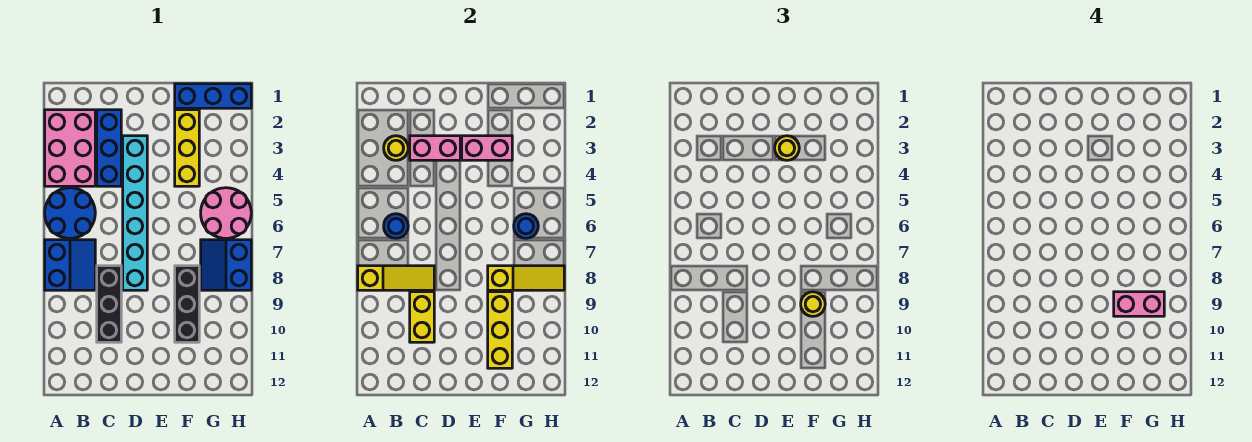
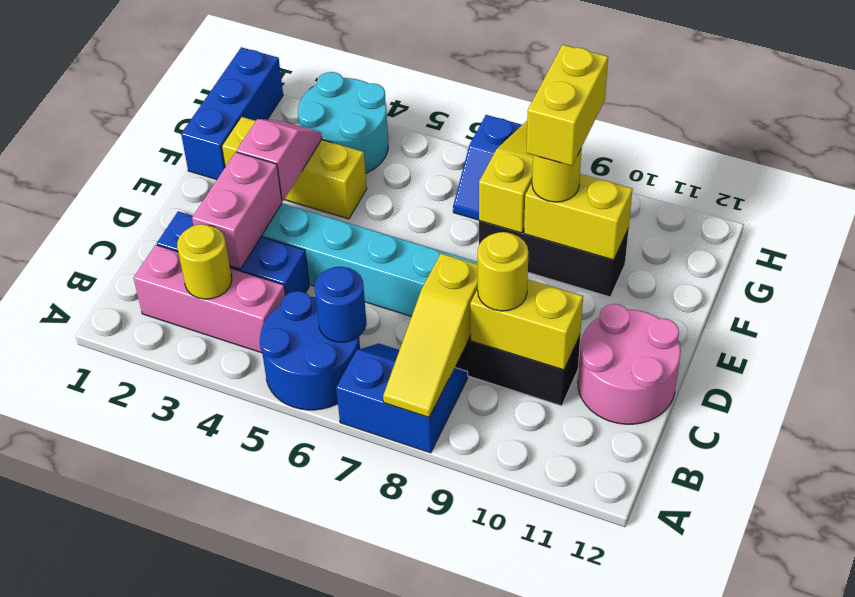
pink 2x3 brick [45,110,95,186] -> pink 1x3 brick [134,245,285,353]
yellow 1x3 slope [358,266,434,290] -> yellow 1x3 slope turned to [383,253,478,417]
pink 1x2 brick [462,136,512,160] -> pink 1x2 slope [237,119,322,201]
yellow 1x1 round brick [775,136,799,160] -> yellow 1x1 round brick moved to [478,232,528,311]
yellow 1x3 brick [488,292,512,368] -> yellow 1x2 brick [524,174,632,260]
pink 1x2 brick [1114,292,1164,316] -> yellow 1x2 brick [526,45,608,166]
none -> cyan 2x2 round brick [298,72,388,174]
pink 2x2 round brick [201,188,251,238] -> pink 2x2 round brick moved to [578,304,681,424]
blue 1x1 round brick [514,214,538,238] -> none

